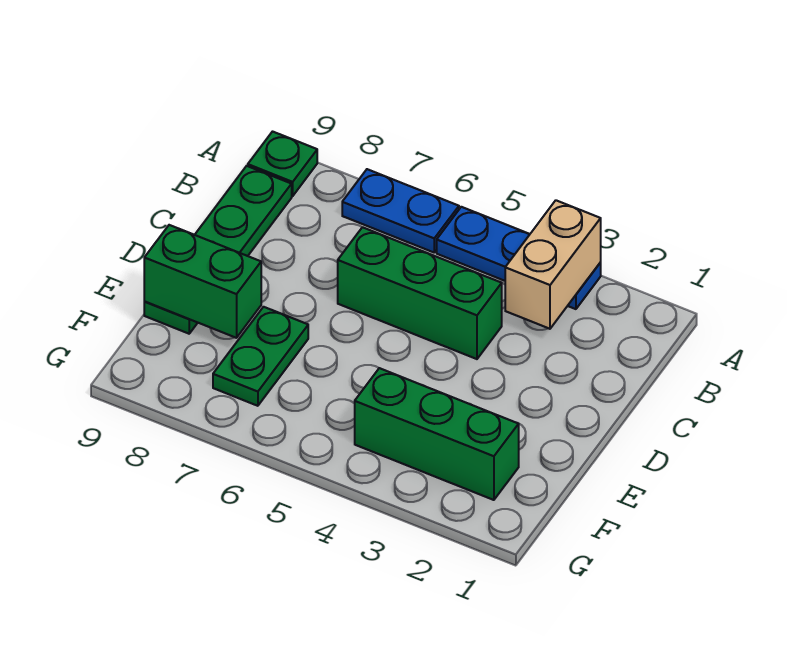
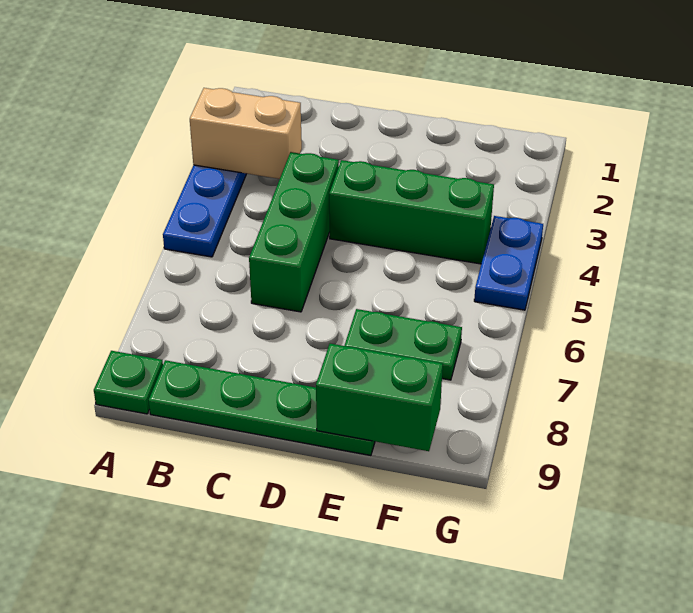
blue 1x2 plate [342,169,459,252] -> blue 1x2 plate moved to [474,216,543,310]
green 1x2 brick [144,225,261,338] -> green 1x2 brick turned to [316,344,443,451]
green 1x3 brick [355,368,519,500] -> green 1x3 brick turned to [329,160,494,264]

